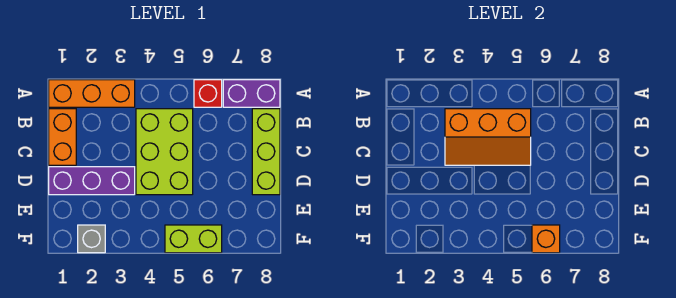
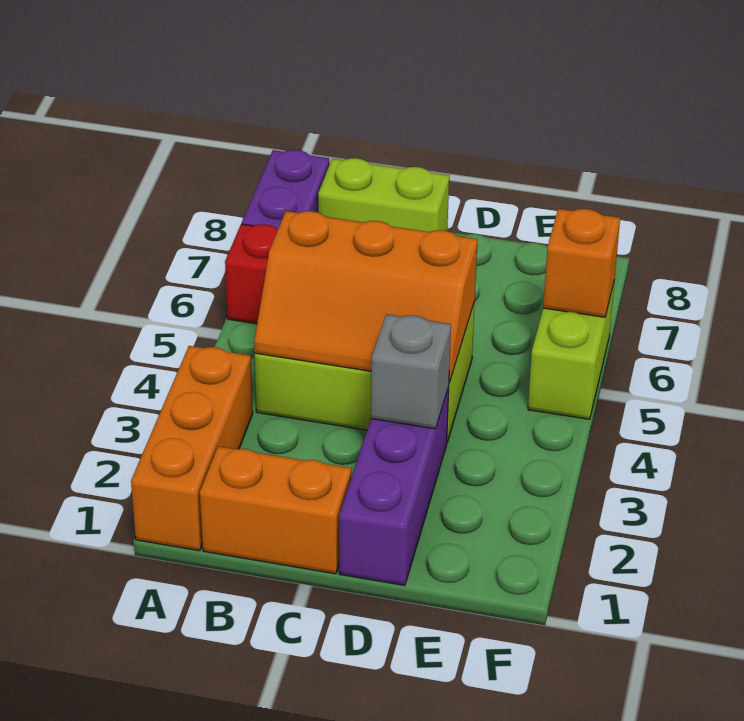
orange 2x3 slope [445,109,531,165] -> orange 2x3 slope turned to [254,211,477,383]
lime 1x3 brick [252,109,280,195] -> lime 1x2 brick [318,158,449,232]
grey 1x1 brick [78,225,105,253] -> grey 1x1 brick moved to [371,314,451,429]

